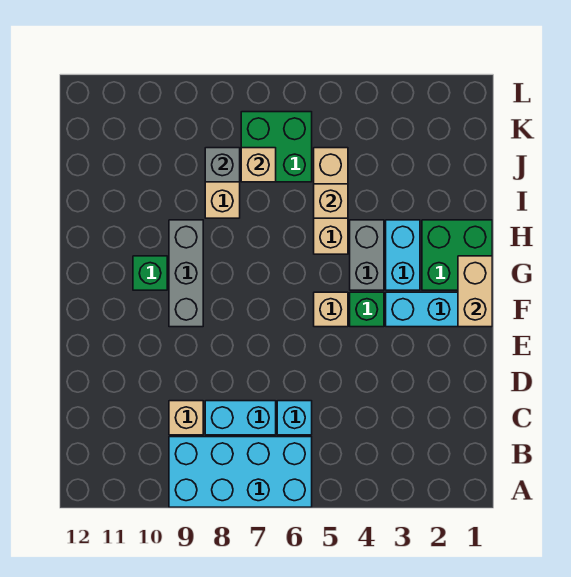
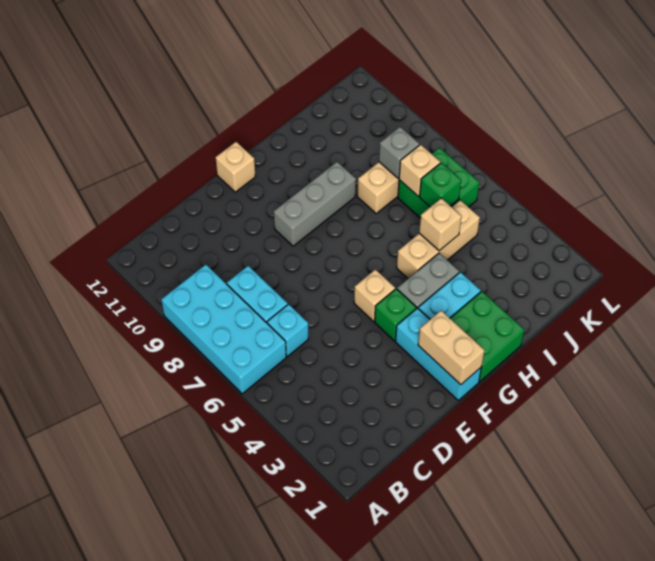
tan 1x1 brick [169,401,203,435] -> tan 1x1 brick moved to [215,142,256,192]
tan 1x2 brick [458,256,492,327] -> tan 1x2 brick turned to [418,311,485,385]
green 1x1 brick [133,256,167,290] -> green 1x1 brick moved to [420,163,461,207]

